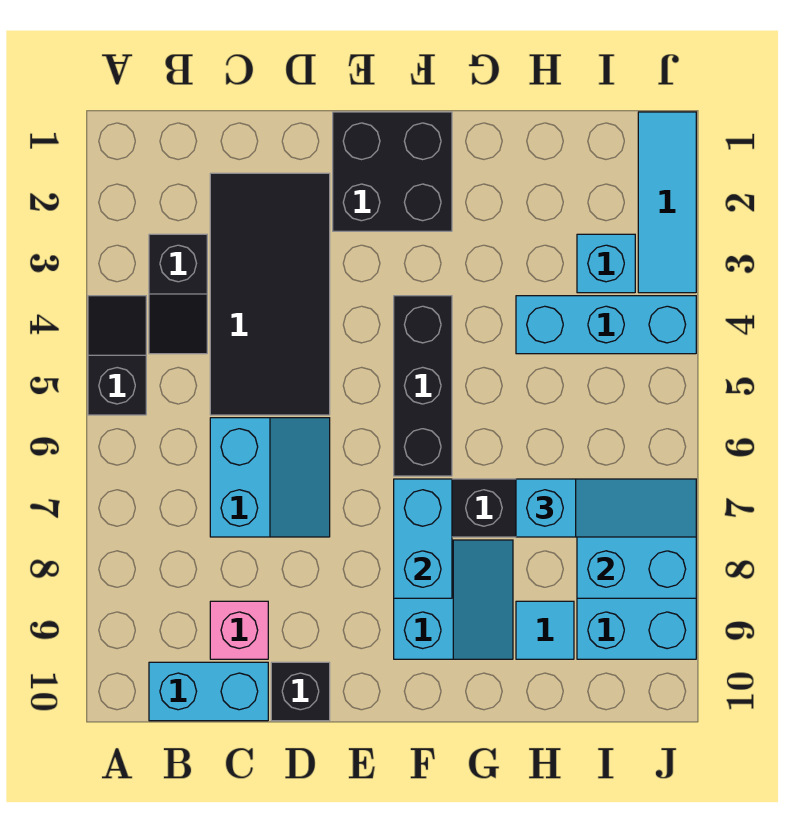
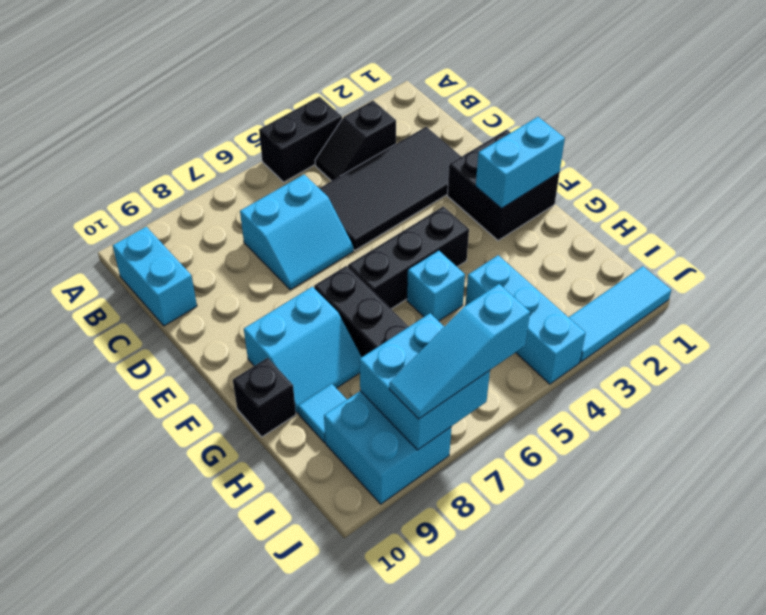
black 1x2 slope [88,296,146,415] -> black 1x2 brick [259,97,342,182]
pink 1x1 brick [210,601,268,659] -> none
black 1x1 brick [271,662,330,721] -> black 1x1 brick moved to [233,358,296,437]
cyan 1x2 brick [394,479,452,598] -> cyan 1x2 brick moved to [476,117,565,209]
cyan 1x3 slope [516,479,696,537] -> cyan 1x3 slope turned to [389,284,530,419]
cyan 1x1 brick [577,234,635,293] -> cyan 1x1 brick moved to [407,250,465,321]

